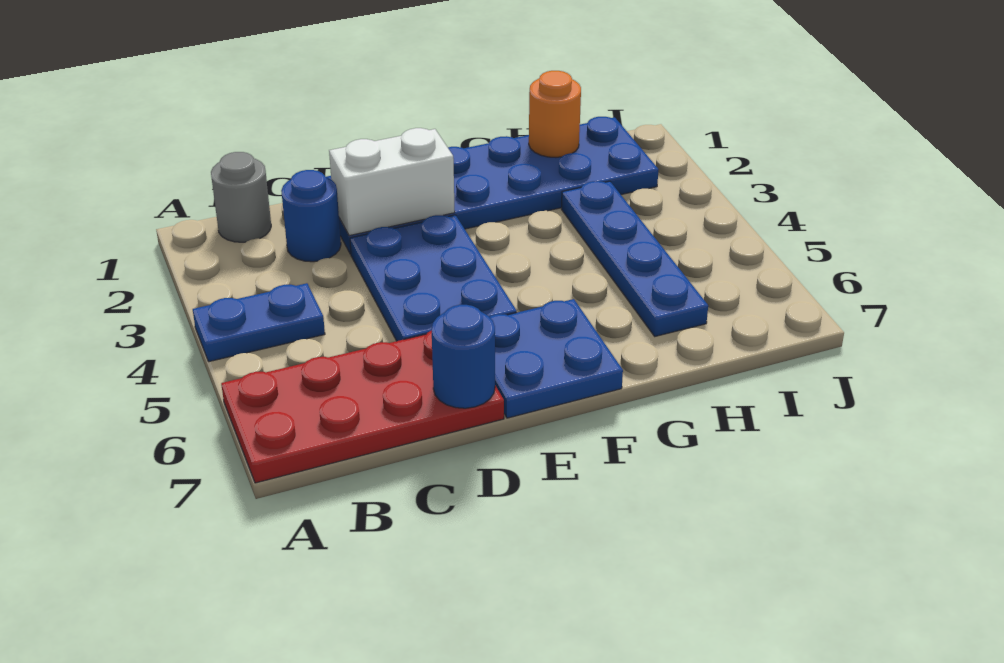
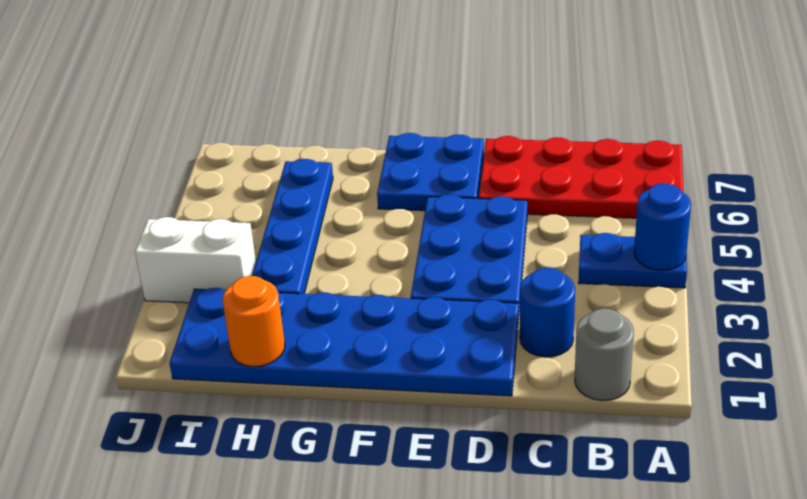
white 1x2 brick [329,128,455,236] -> white 1x2 brick moved to [135,217,256,303]
blue 1x1 round brick [432,305,495,408] -> blue 1x1 round brick moved to [634,183,691,270]

